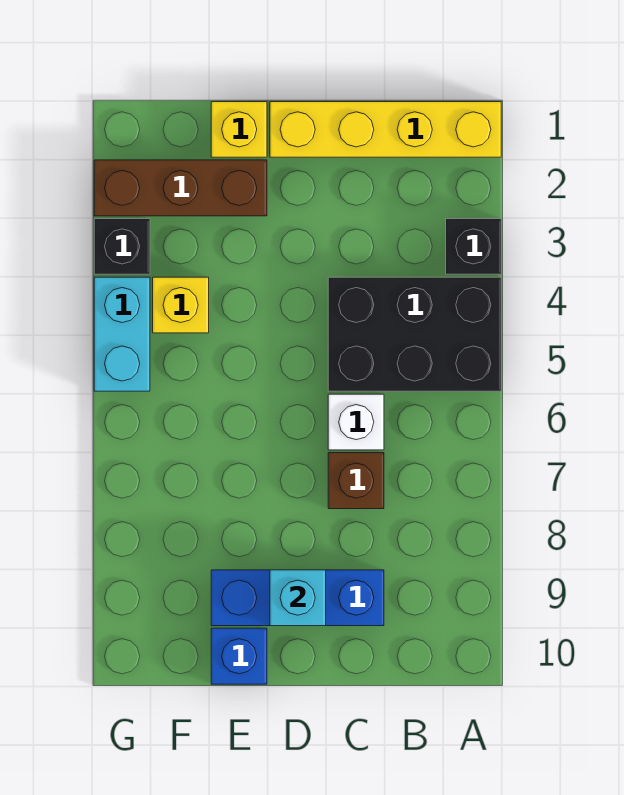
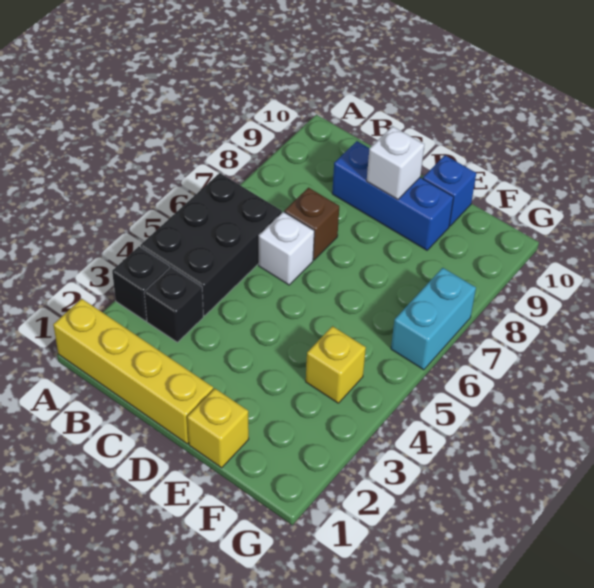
black 2x3 brick [328,277,501,391] -> black 2x3 brick turned to [140,173,282,316]
cyan 1x1 brick [270,570,326,626] -> white 1x1 brick [367,126,424,199]
brown 1x3 brick [94,160,267,216] -> none
black 1x1 brick [94,219,150,274] -> black 1x1 brick moved to [144,267,203,342]
cyan 1x2 brick [94,277,150,391] -> cyan 1x2 brick moved to [391,268,476,370]

